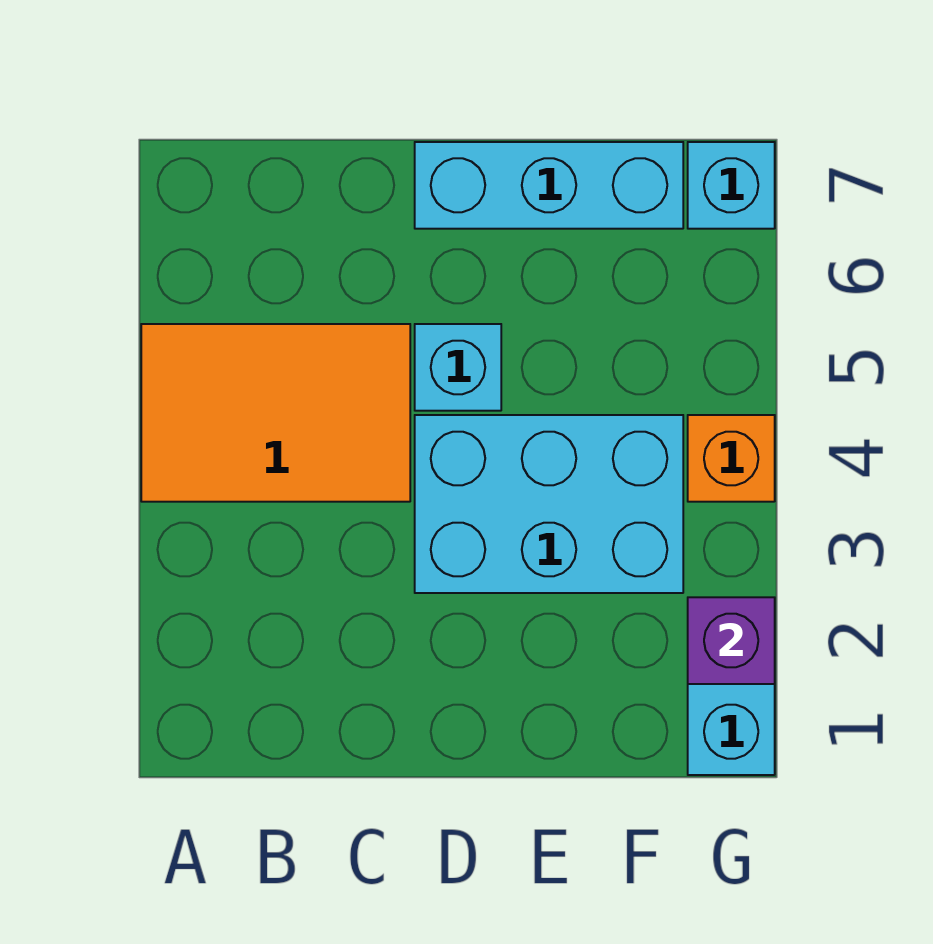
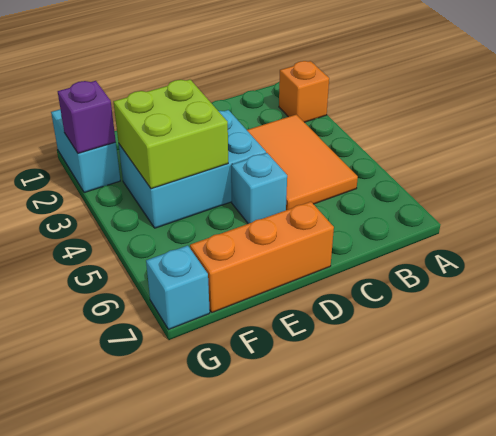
orange 2x3 tile [141,324,410,502] -> orange 2x3 tile turned to [247,115,358,210]
cyan 1x3 brick [415,142,683,229] -> orange 1x3 brick [190,202,334,312]
none -> lime 2x2 brick [113,80,228,189]
orange 1x1 brick [688,415,775,502] -> orange 1x1 brick moved to [279,61,329,122]

